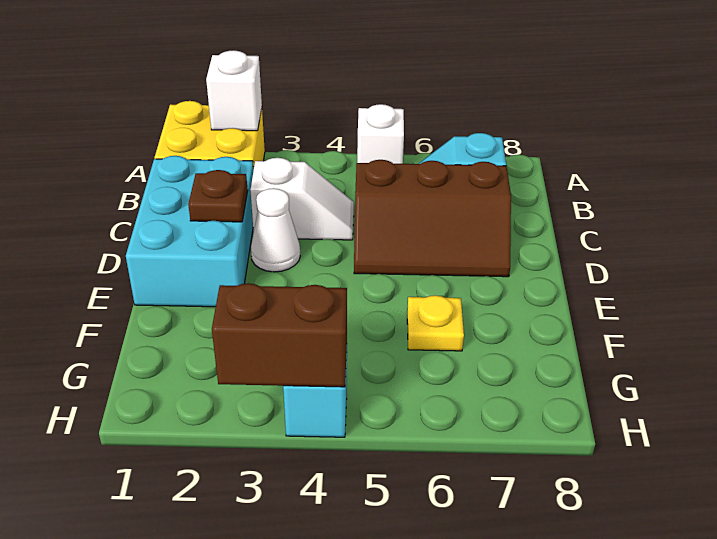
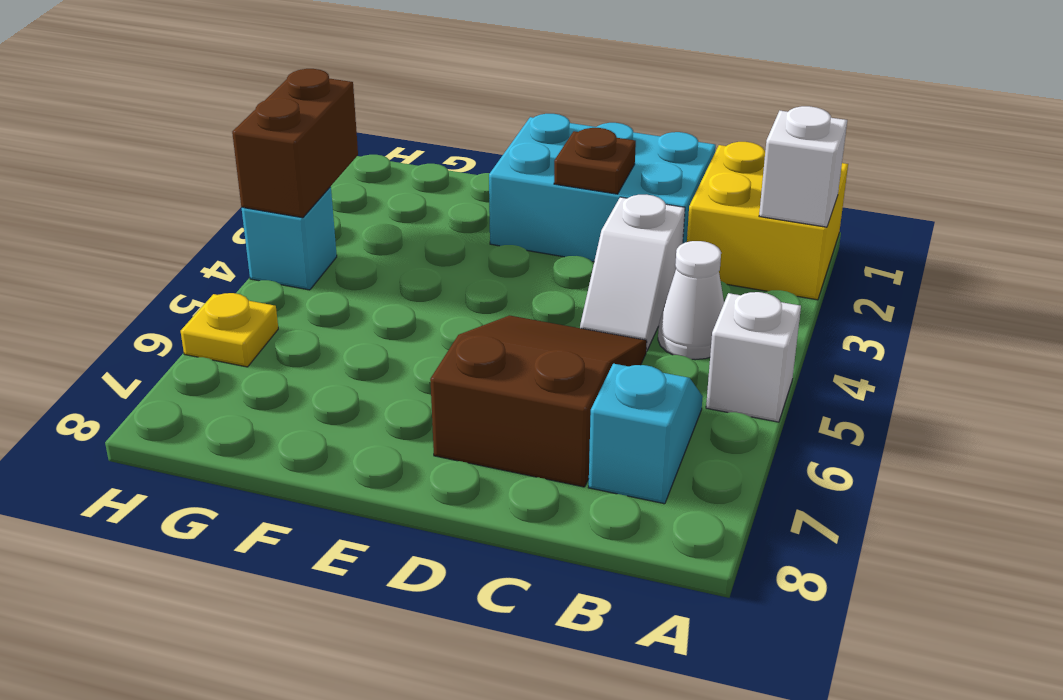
brown 2x3 slope [354,160,511,277] -> brown 2x3 slope turned to [430,316,647,487]
white 1x1 cone [251,188,300,272] -> white 1x1 cone moved to [658,241,724,360]
yellow 1x1 plate [407,295,464,351] -> yellow 1x1 plate moved to [181,293,278,367]

